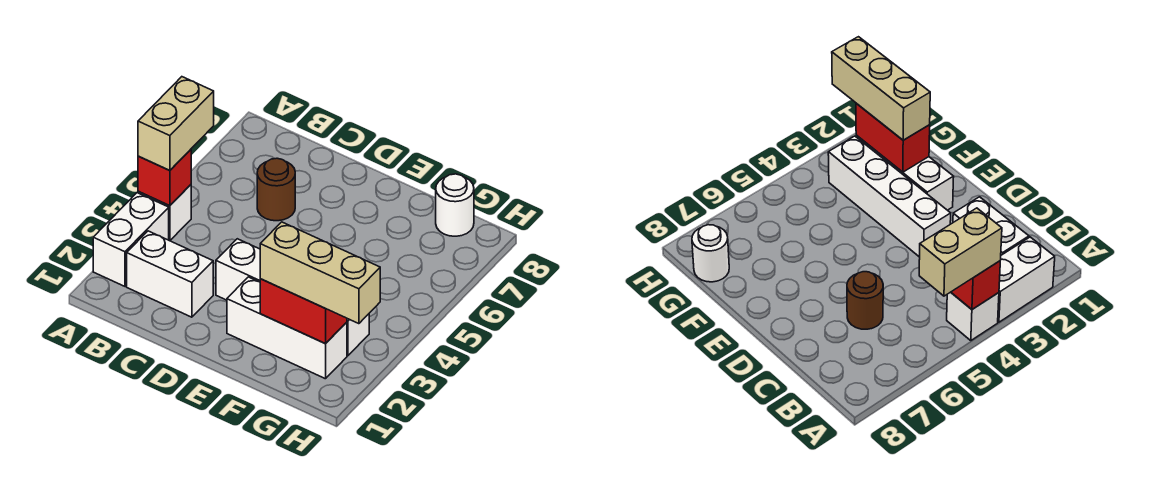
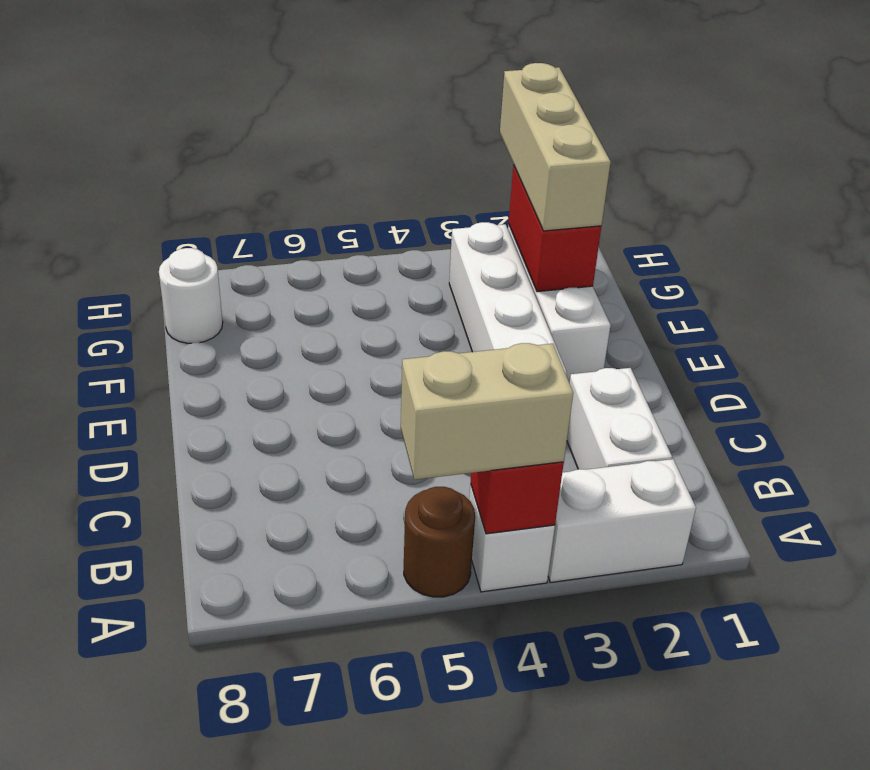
brown 1x1 round brick [257,158,295,221] -> brown 1x1 round brick moved to [404,487,475,597]

